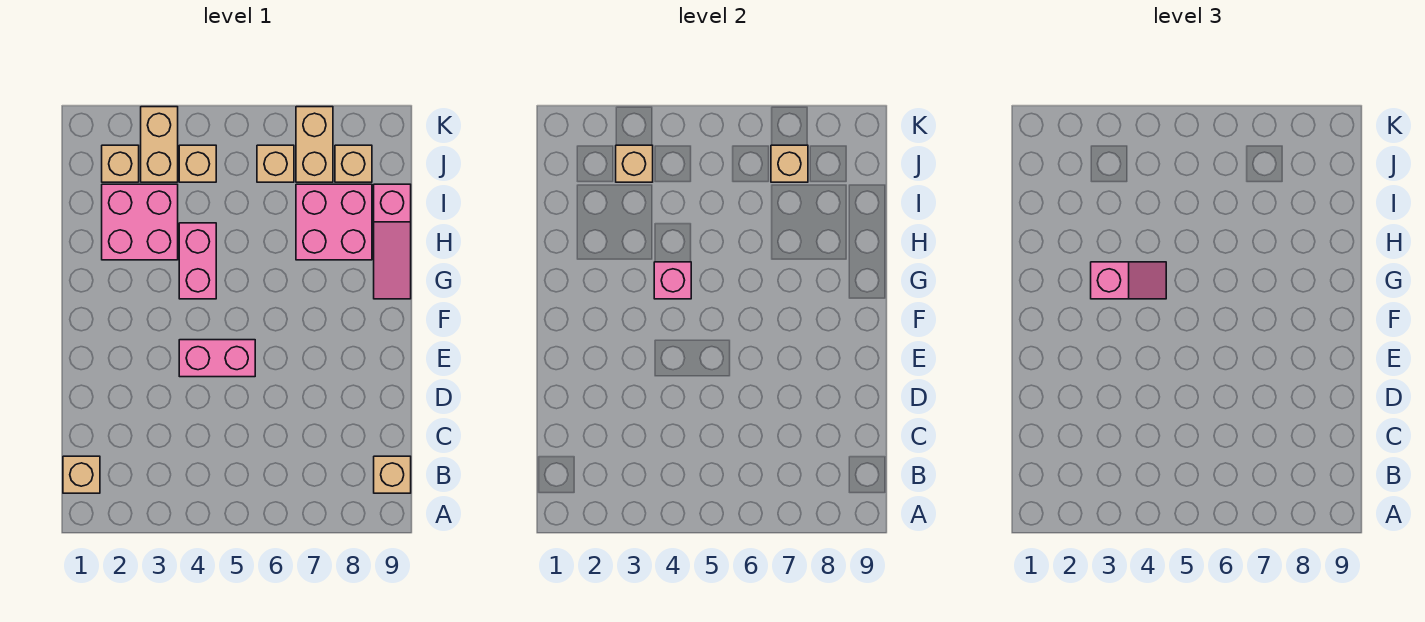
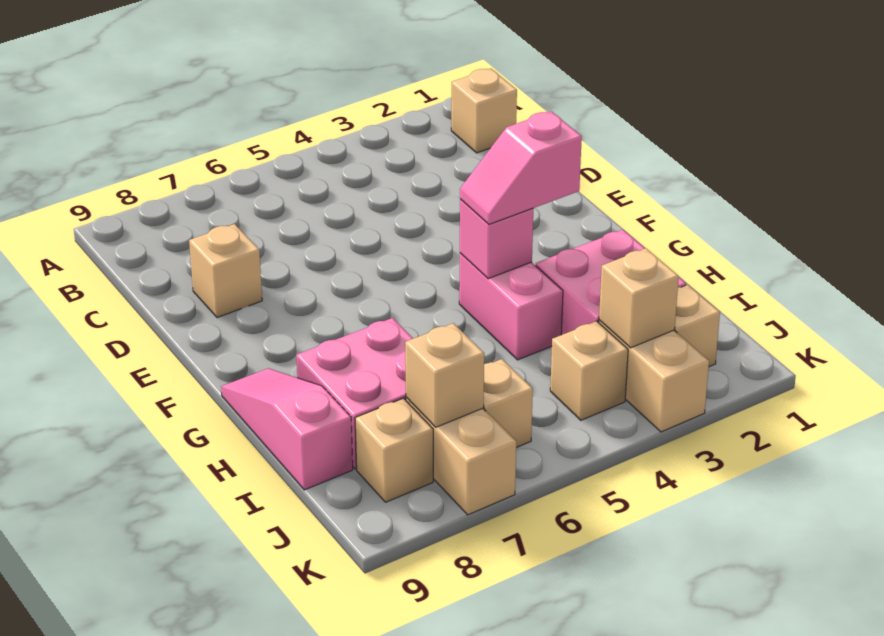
tan 1x1 brick [374,456,411,493] -> tan 1x1 brick moved to [189,224,262,318]
pink 1x2 brick [179,340,255,377] -> none

